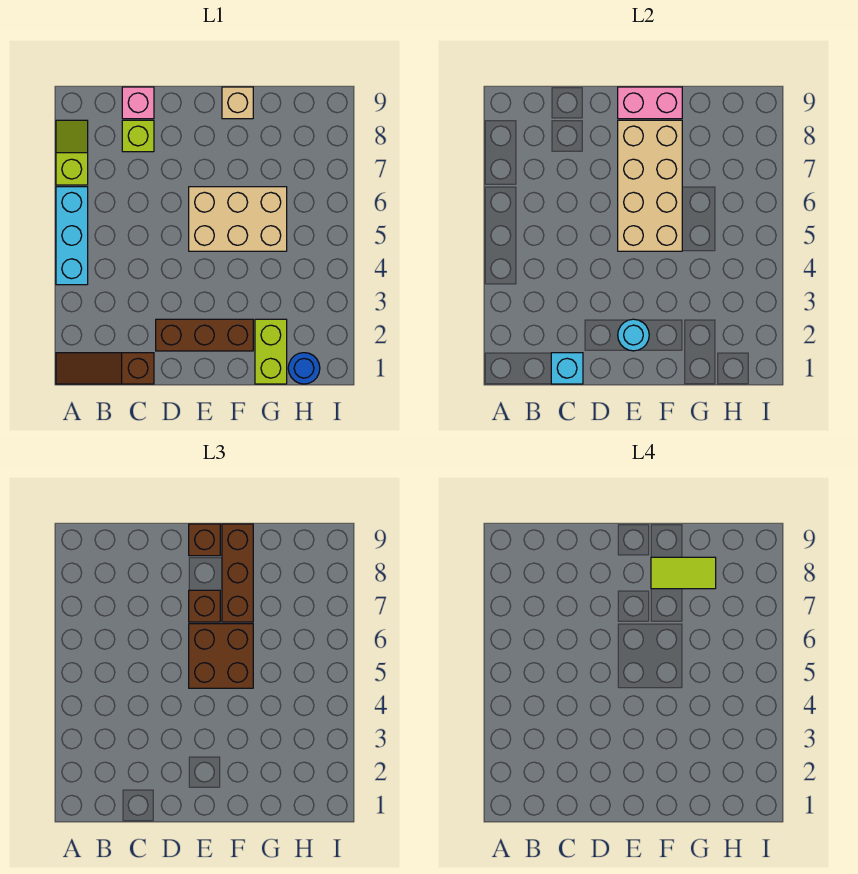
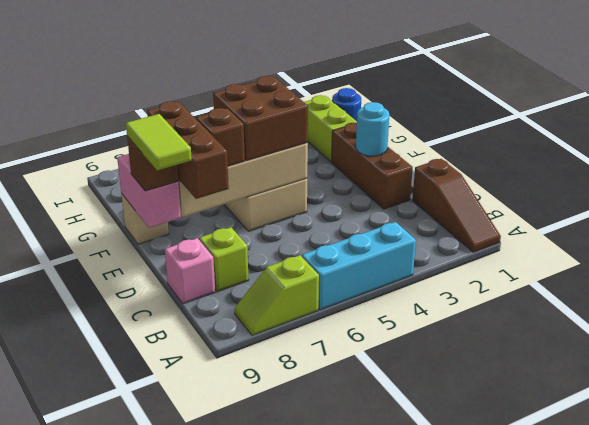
cyan 1x1 brick [551,353,583,384] -> none
brown 1x3 brick [222,524,253,622] -> brown 1x3 brick turned to [147,101,229,199]
lime 1x2 tile [651,557,716,589] -> lime 1x2 tile moved to [126,114,192,170]
lime 1x2 brick [255,319,287,384] -> lime 1x2 brick turned to [304,95,357,162]

